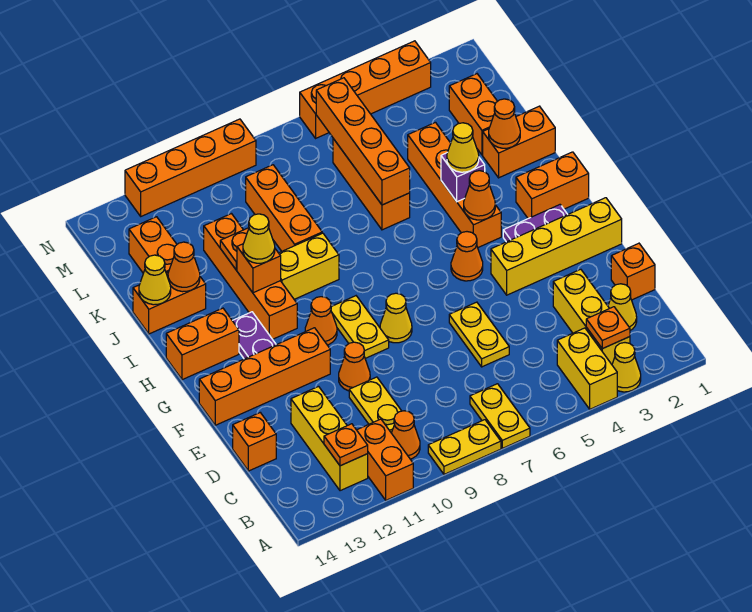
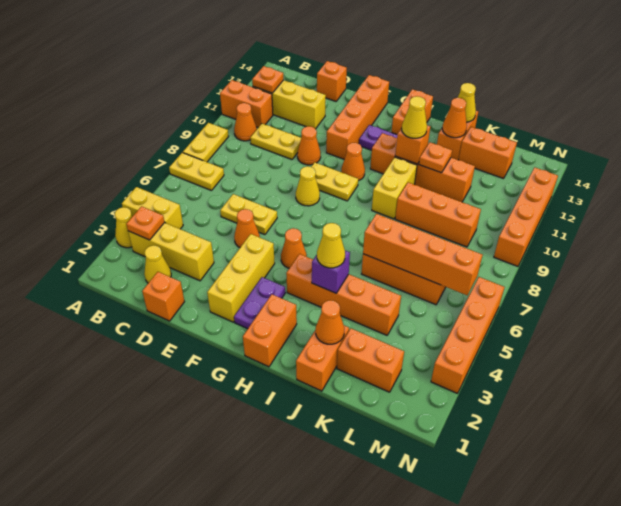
yellow 1x4 brick [491,198,622,295] -> yellow 1x3 brick [207,234,275,322]
orange 1x1 cone [464,171,495,220] -> orange 1x1 cone moved to [234,209,260,248]

